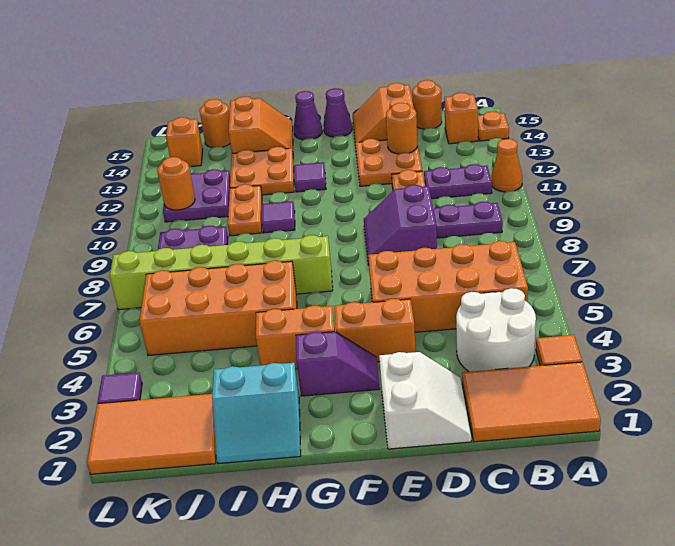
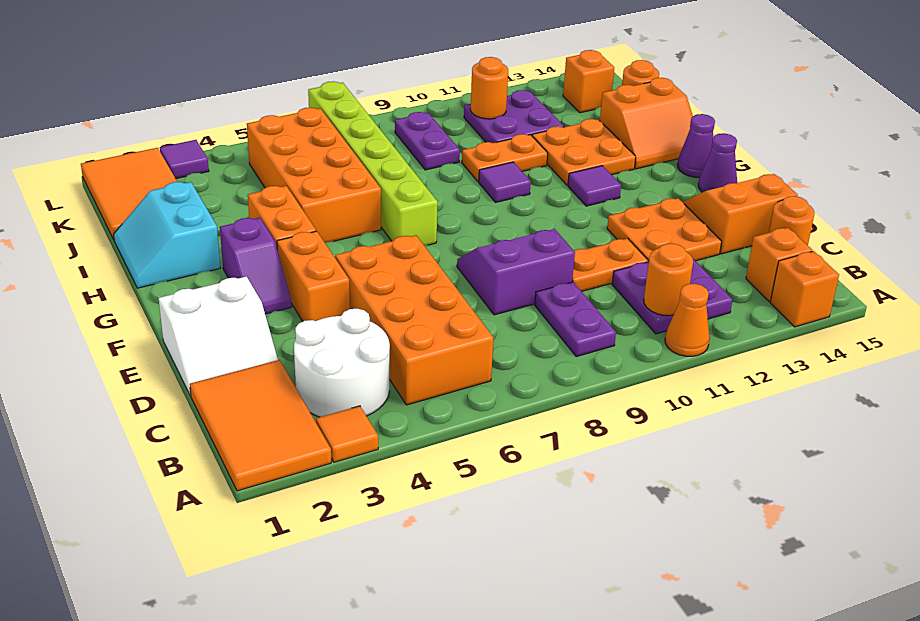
orange 1x1 plate [478,112,509,141] -> orange 1x1 brick [770,251,839,327]
purple 1x2 plate [424,164,492,199] -> purple 2x2 plate [612,259,733,334]
orange 1x1 round brick [386,103,417,154] -> orange 1x1 round brick moved to [644,243,693,316]

